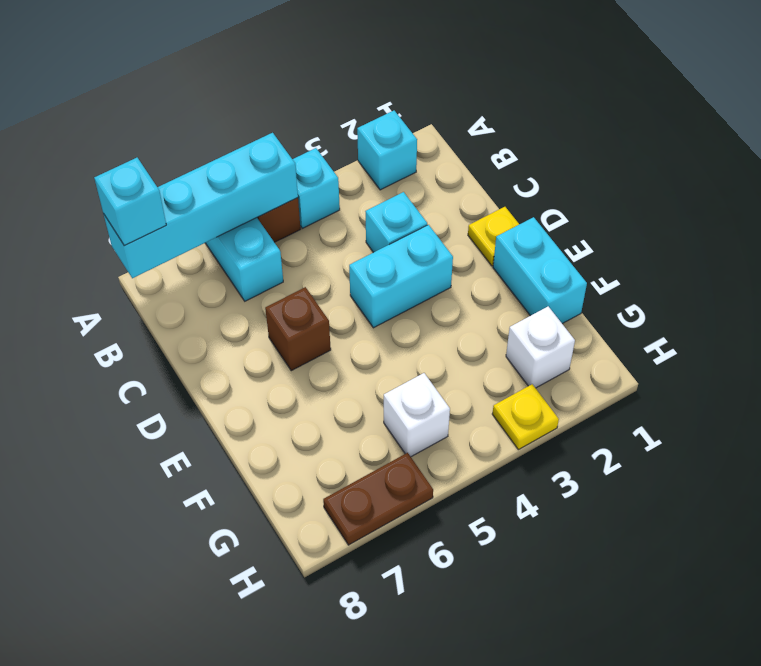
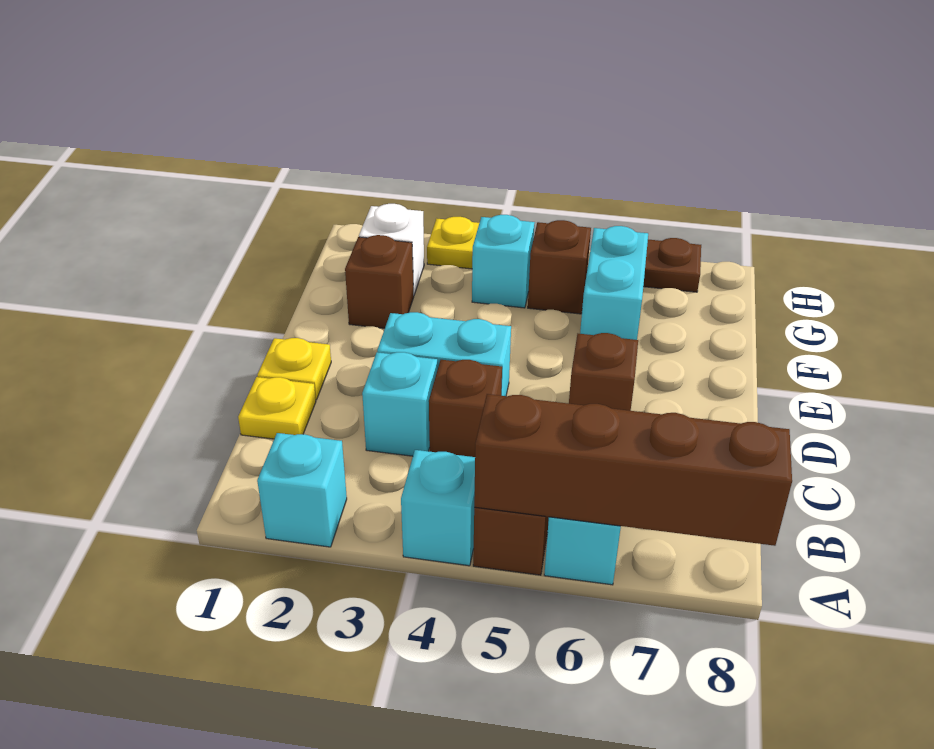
cyan 1x4 brick [104,133,298,278] -> brown 1x4 brick [474,394,792,546]
cyan 1x1 brick [94,158,166,246] -> cyan 1x1 brick moved to [472,215,535,308]
none -> yellow 1x1 plate [238,377,316,439]
none -> brown 1x1 brick [429,360,502,457]
cyan 1x2 brick [493,217,587,324] -> cyan 1x2 brick moved to [580,226,648,340]
none -> brown 1x1 brick [345,235,414,328]
white 1x1 brick [384,373,450,457] -> brown 1x1 brick [528,220,591,314]

